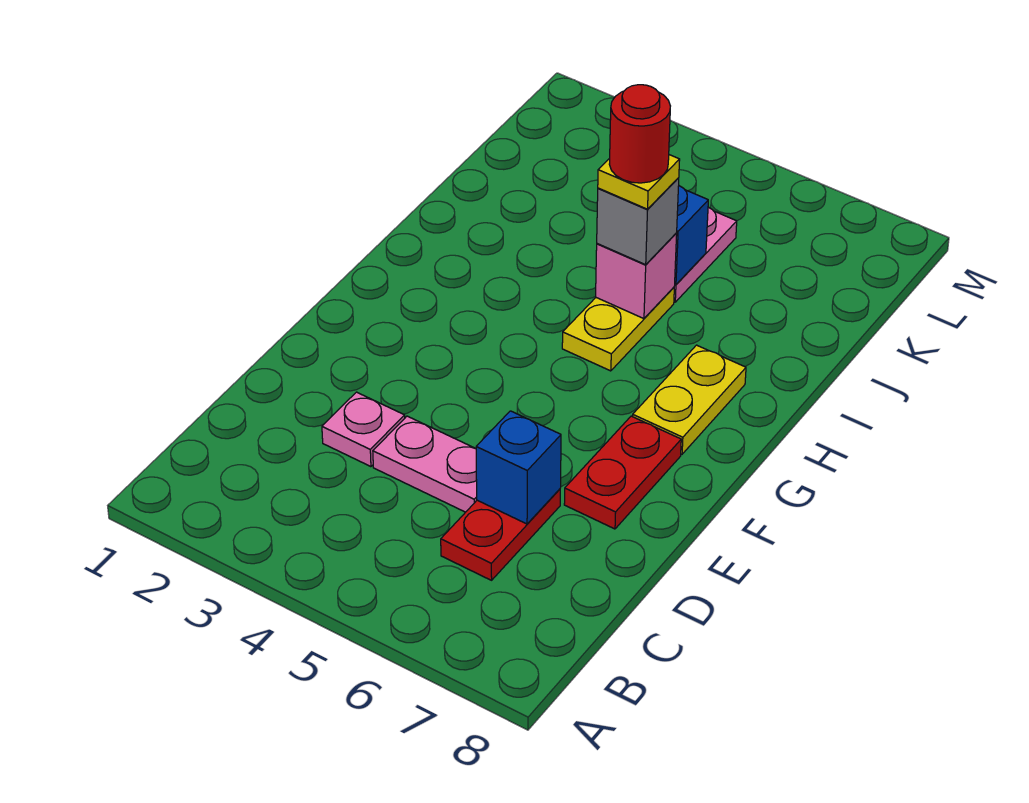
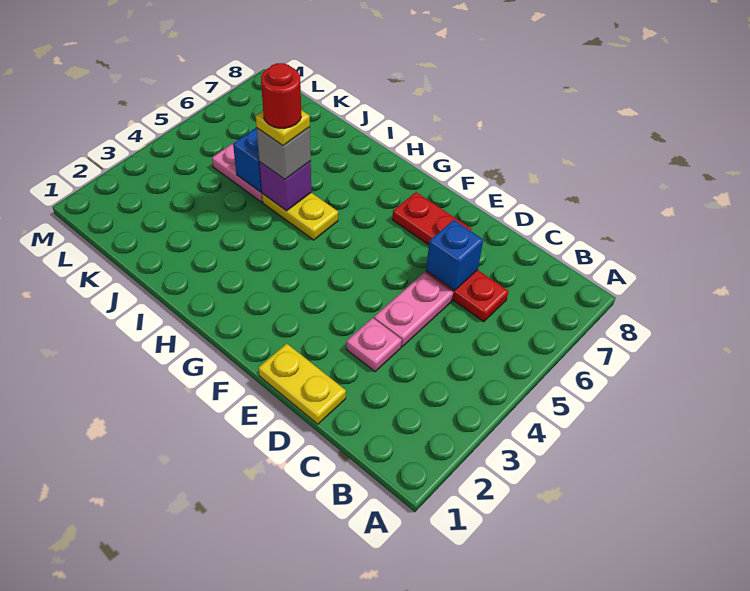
yellow 1x2 plate [633,345,746,454] -> yellow 1x2 plate moved to [258,343,346,424]
pink 1x1 brick [596,233,677,319] -> purple 1x1 brick [259,161,311,211]

